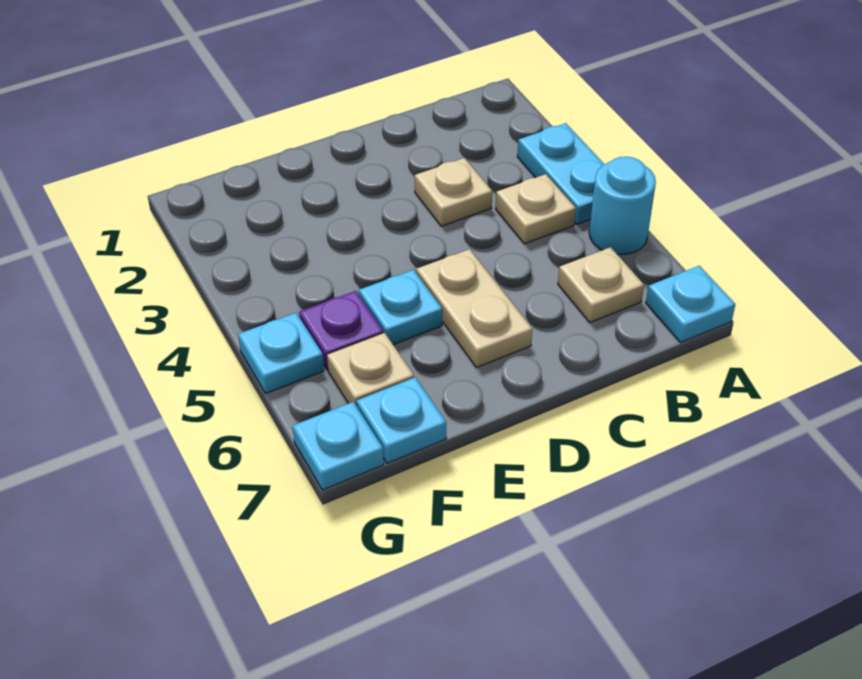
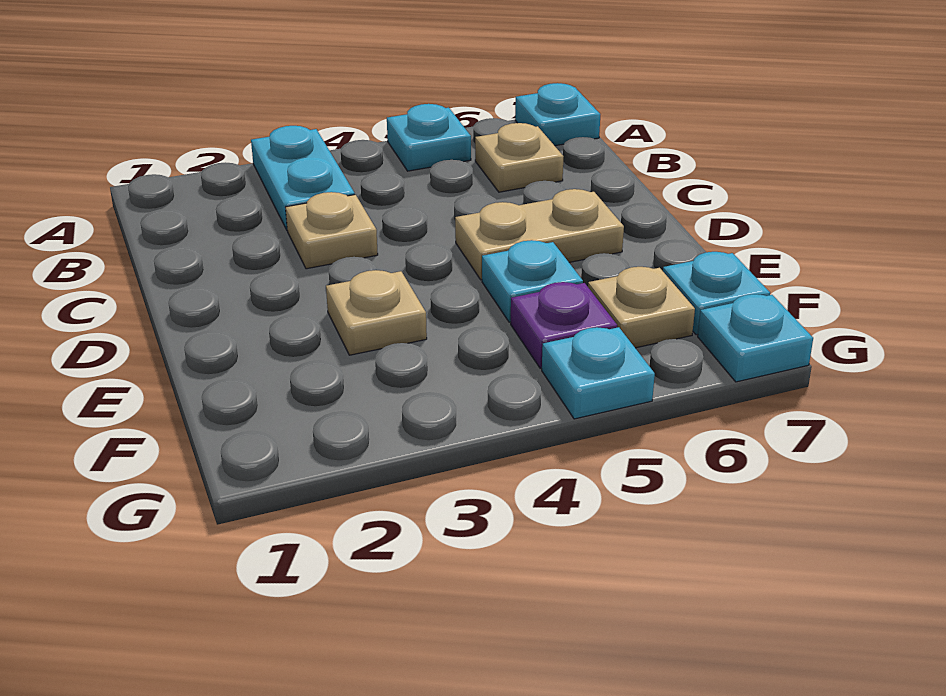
cyan 1x2 plate [517,123,604,224] -> cyan 1x2 plate turned to [251,126,355,230]
cyan 1x1 round brick [589,157,656,254] -> cyan 1x1 plate [387,104,471,171]
tan 1x1 plate [496,174,576,244] -> tan 1x1 plate moved to [326,270,427,355]

